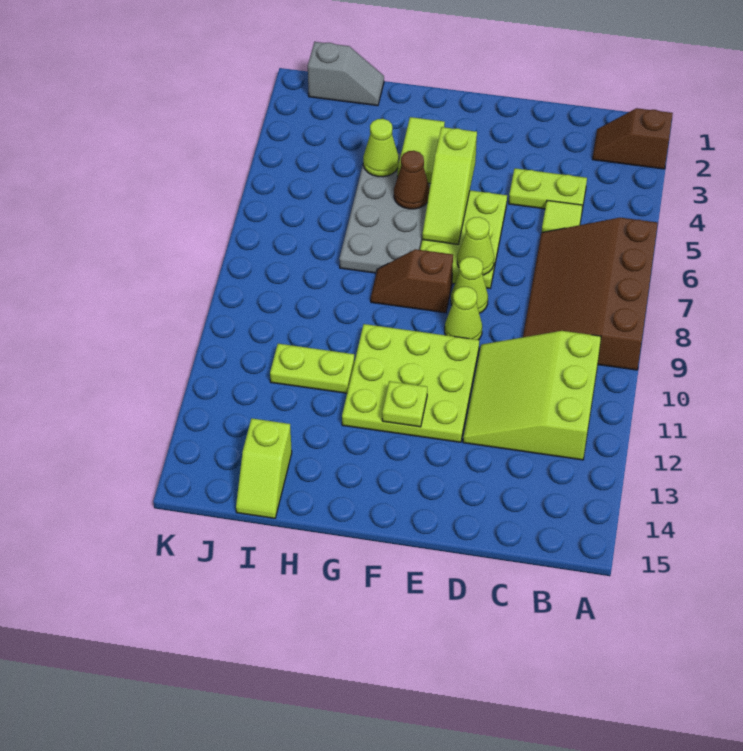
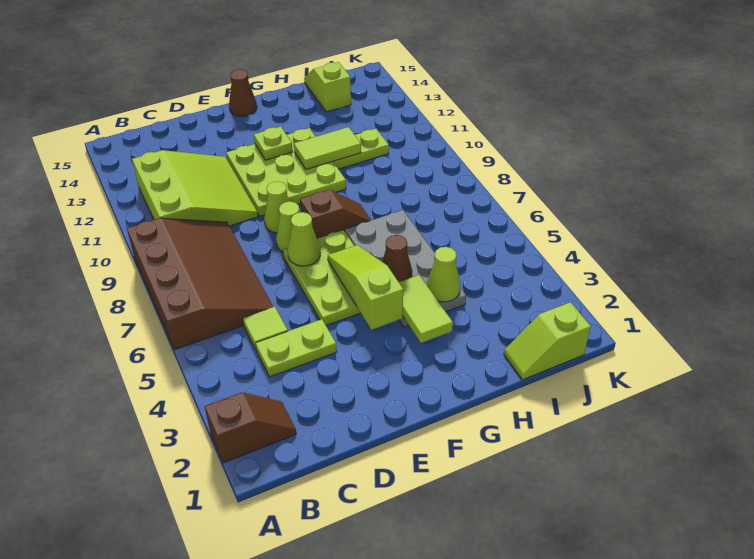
none -> brown 1x1 cone [229,69,257,116]
none -> lime 1x2 tile [294,127,361,169]
grey 1x2 slope [308,42,384,106] -> lime 1x2 slope [504,302,591,380]

